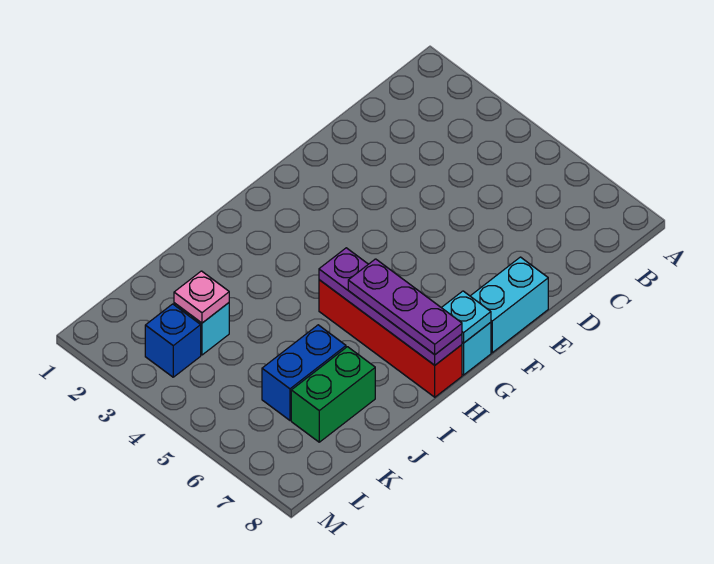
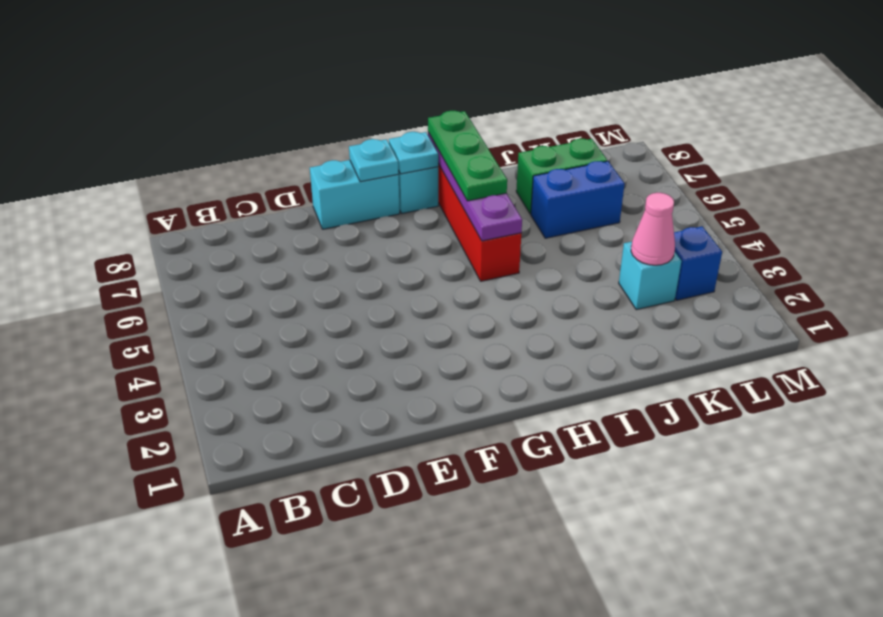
none -> cyan 1x1 plate [349,139,398,182]
purple 1x3 plate [348,259,462,355] -> green 1x3 plate [428,111,507,201]
pink 1x1 plate [174,271,229,323] -> pink 1x1 cone [631,193,675,265]

